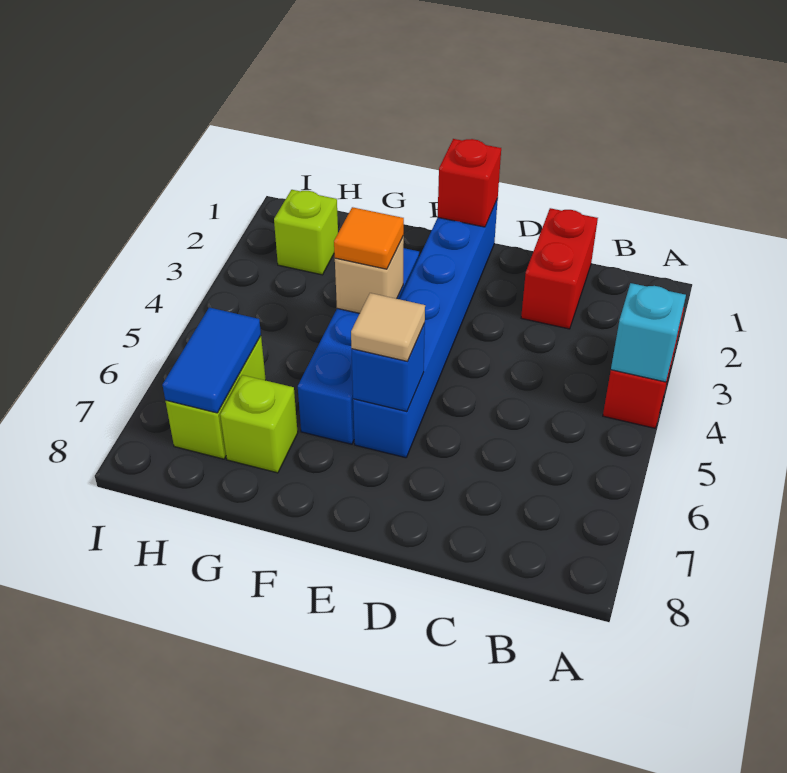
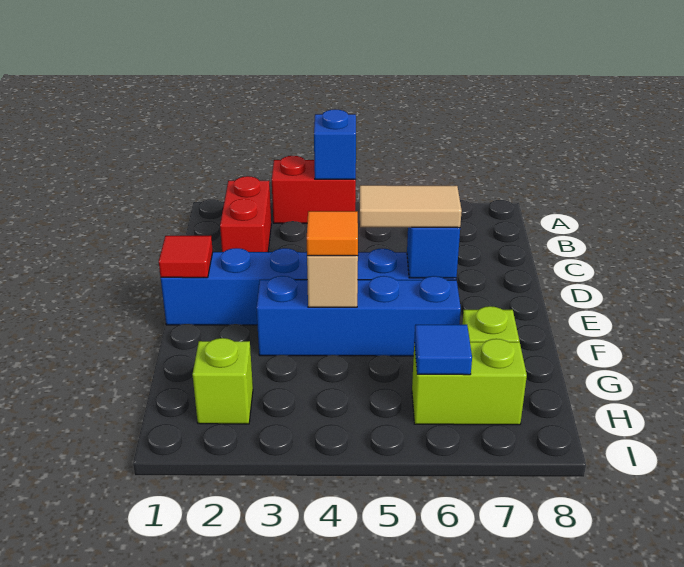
cyan 1x1 brick [611,283,686,382] -> blue 1x1 brick [314,109,356,179]
red 1x2 brick [521,208,598,329] -> red 1x2 brick turned to [220,176,271,252]
red 1x1 brick [438,139,501,227] -> red 1x1 tile [159,236,213,278]
tan 1x1 tile [351,293,425,361] -> tan 1x2 tile [359,185,462,228]
blue 1x2 tile [163,308,261,413] -> blue 1x1 tile [414,325,472,375]

